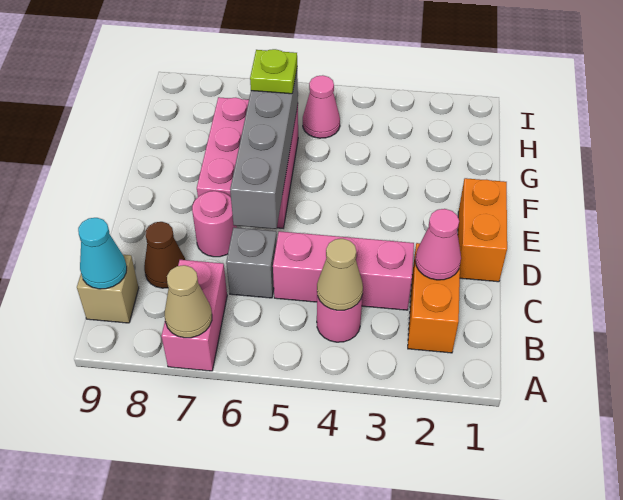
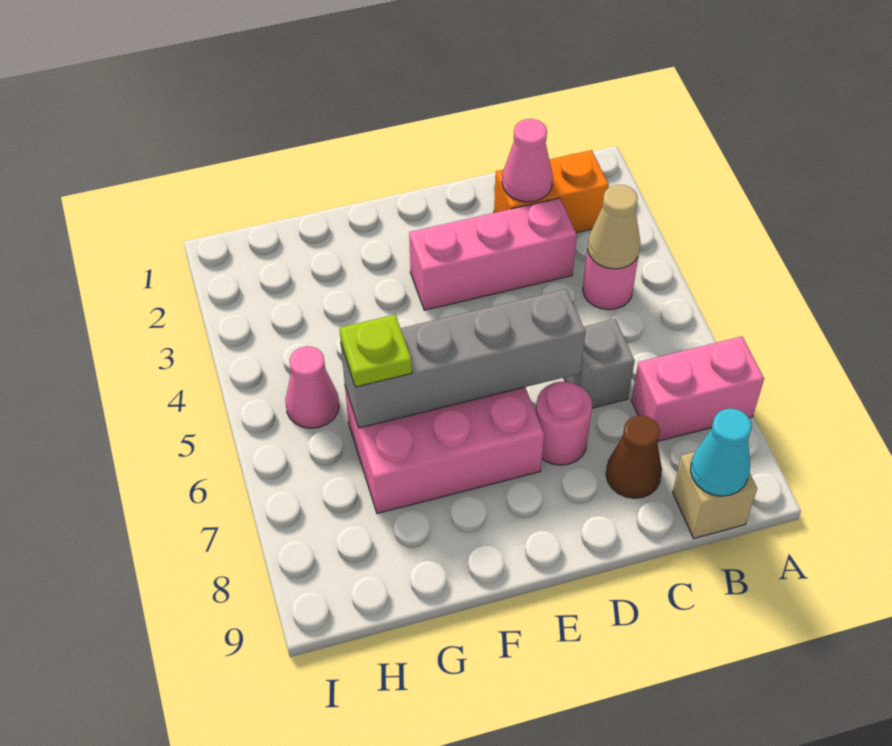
tan 1x1 cone [165,265,212,338] -> none
pink 1x3 brick [273,231,414,310] -> pink 1x3 brick turned to [409,198,577,310]
orange 1x2 brick [458,178,507,282] -> none

